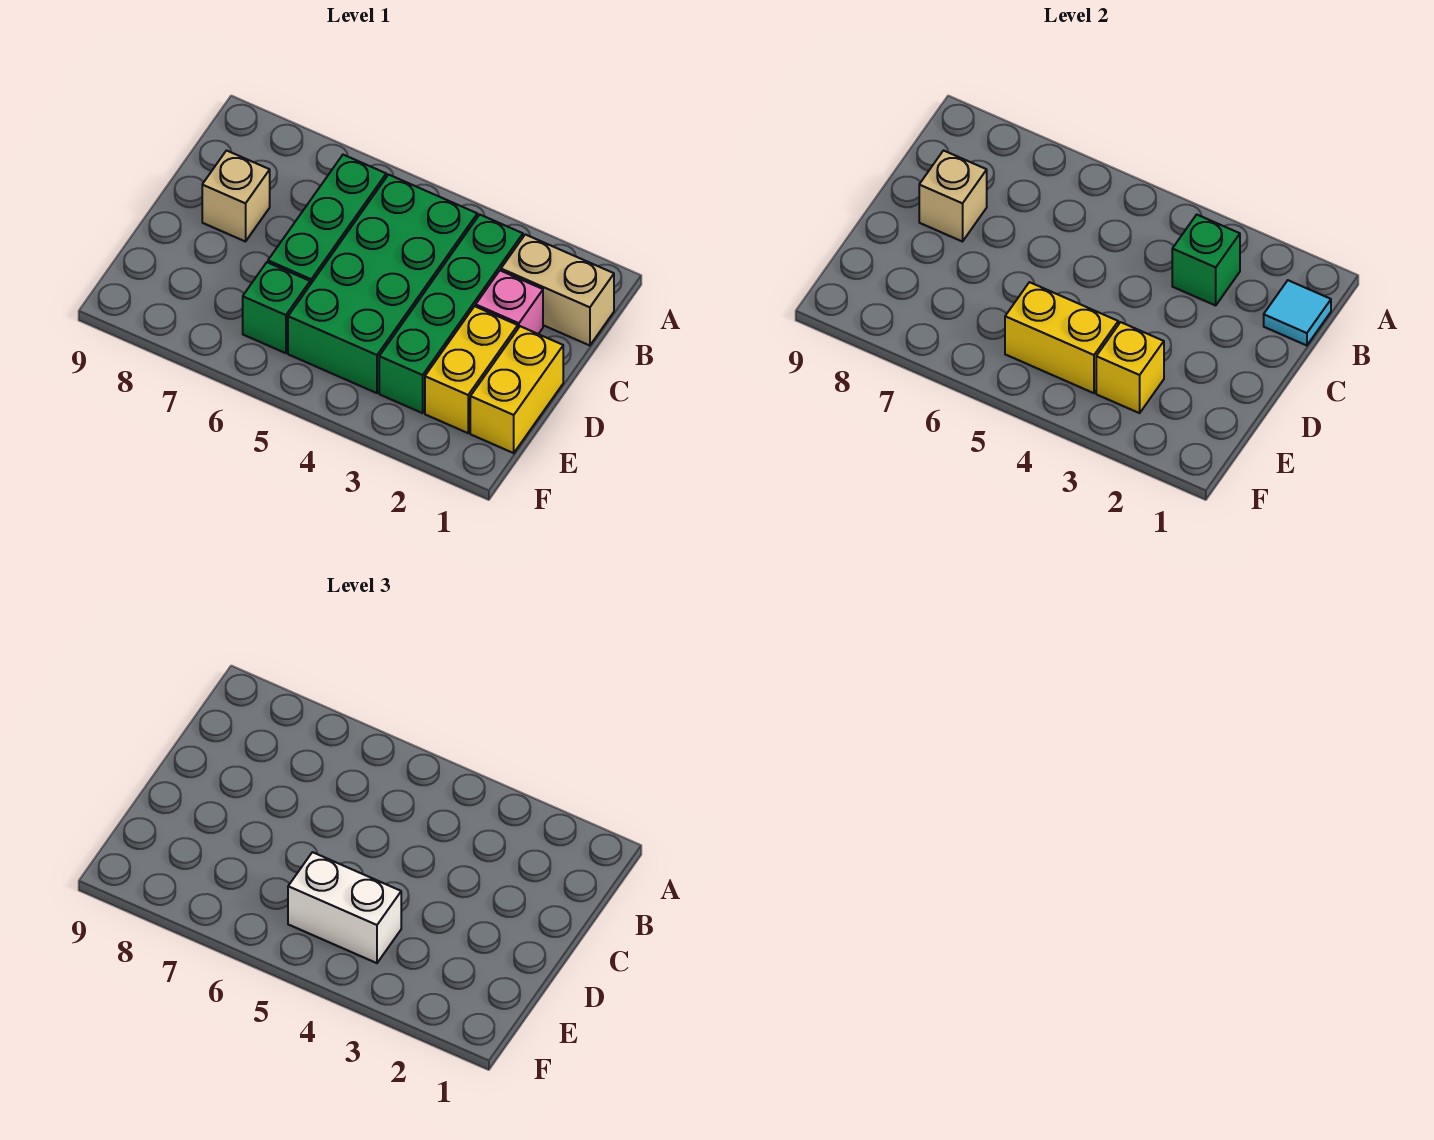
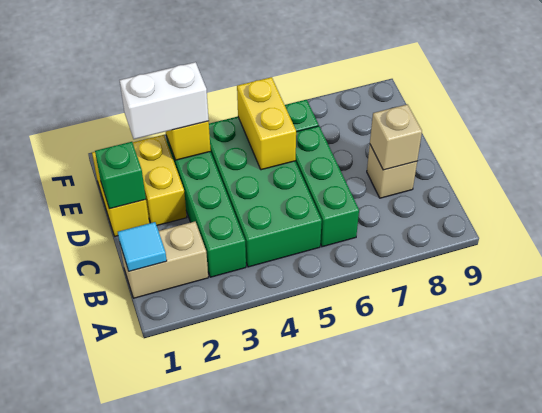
green 1x1 brick [1172,215,1240,305] -> green 1x1 brick moved to [95,142,146,209]
pink 1x1 brick [476,271,543,334] -> none
yellow 1x2 brick [1005,282,1118,393] -> yellow 1x2 brick turned to [237,77,296,170]
white 1x2 brick [288,852,401,963] -> white 1x2 brick moved to [120,62,209,139]

